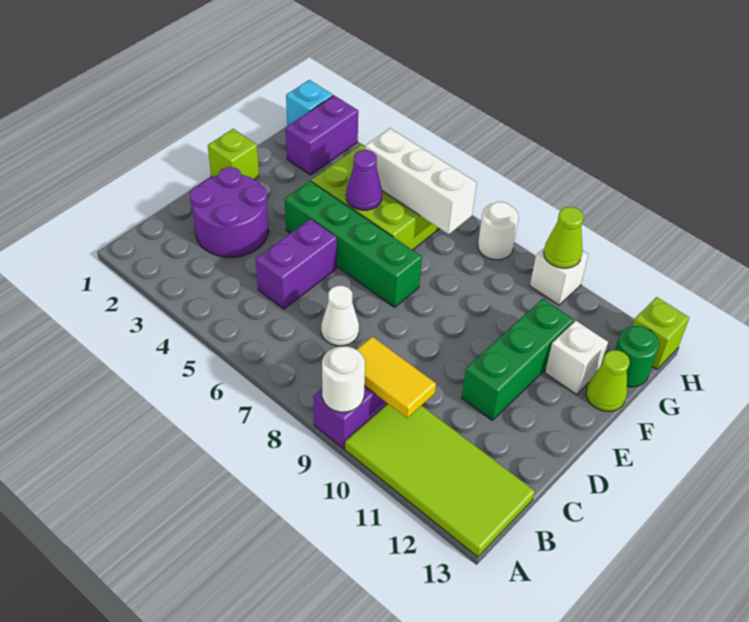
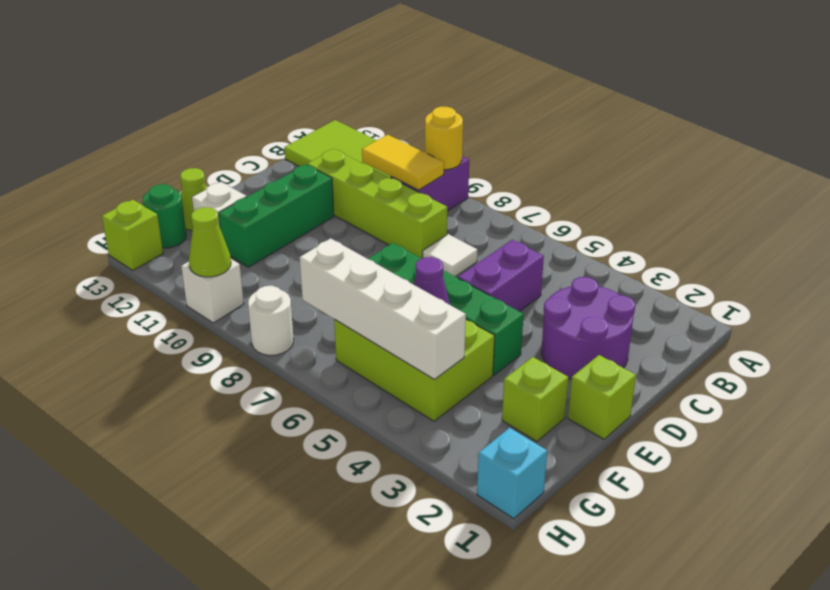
white 1x1 round brick [322,346,365,412] -> yellow 1x1 round brick [425,107,463,170]
white 1x1 cone [321,286,359,346] -> white 1x1 tile [423,234,477,277]
none -> lime 1x4 brick [307,149,447,259]
none -> lime 1x1 brick [502,357,569,441]
purple 1x2 brick [286,96,358,175] -> none
white 1x3 brick [365,128,477,234] -> white 1x4 brick [300,238,466,379]

